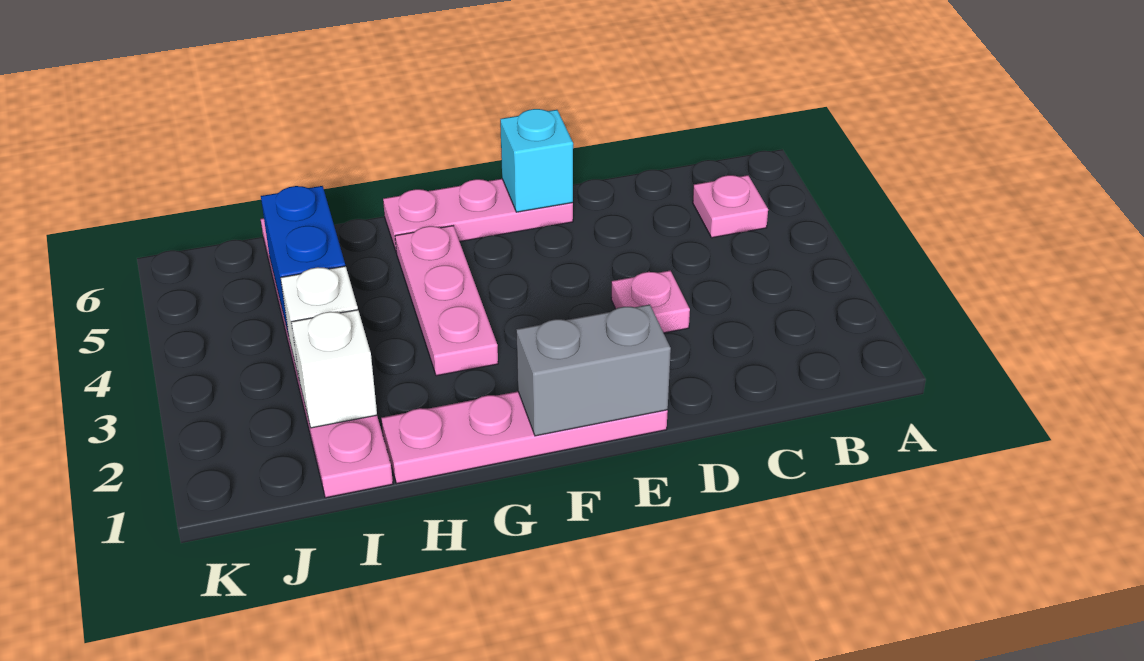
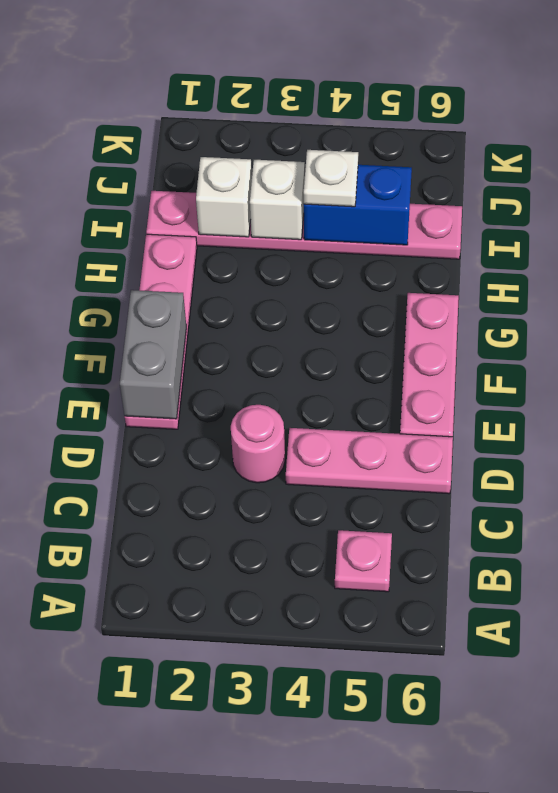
pink 1x1 plate [611,271,690,333] -> pink 1x1 round brick [231,405,285,483]
cyan 1x1 brick [500,109,573,212] -> none
pink 1x3 plate [395,226,498,376] -> pink 1x3 plate moved to [286,428,453,494]
none -> white 1x1 plate [304,150,358,207]

